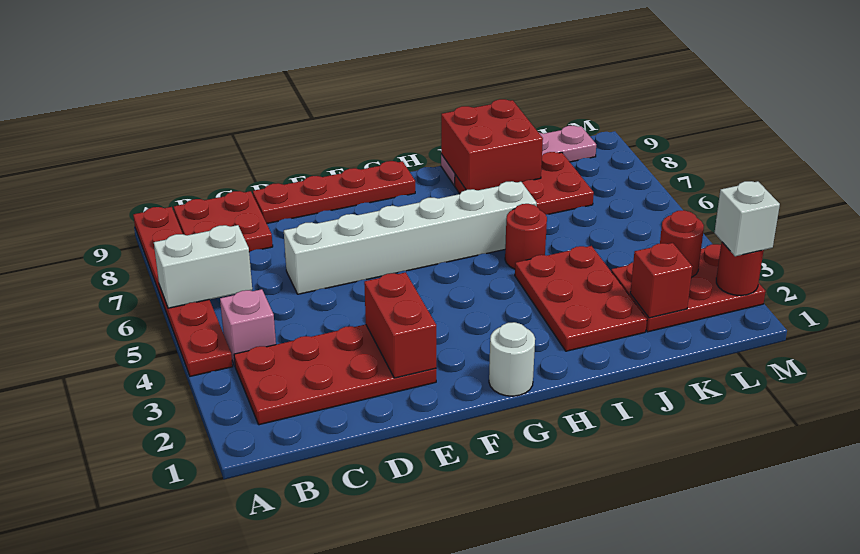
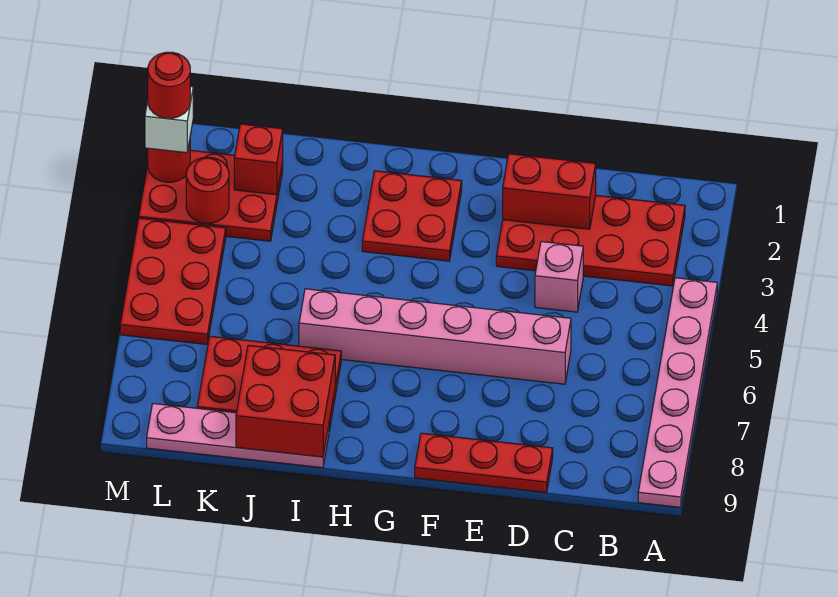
red 1x6 plate [133,207,233,376] -> pink 1x6 plate [638,278,717,507]
white 1x2 brick [154,225,252,308] -> none
pink 1x1 brick [220,289,276,365] -> pink 1x1 brick moved to [535,242,583,312]
red 2x2 plate [174,191,273,252] -> red 2x2 plate moved to [362,171,462,261]
white 1x6 brick [284,181,537,294] -> pink 1x6 brick [299,289,571,384]
red 1x4 plate [253,161,415,223] -> red 1x3 plate [415,433,553,492]
red 1x2 brick [364,272,436,378] -> red 1x2 brick turned to [503,154,596,229]
white 1x1 round brick [489,322,535,396] -> none
red 2x3 plate [515,246,647,351] -> red 2x3 plate moved to [120,218,226,344]
red 1x1 round brick [505,204,547,269] -> red 1x1 round brick moved to [148,52,190,118]

